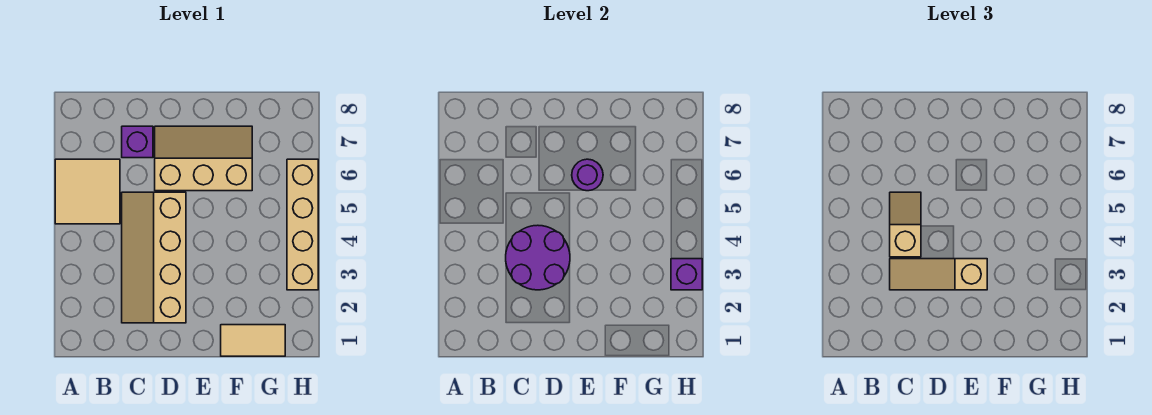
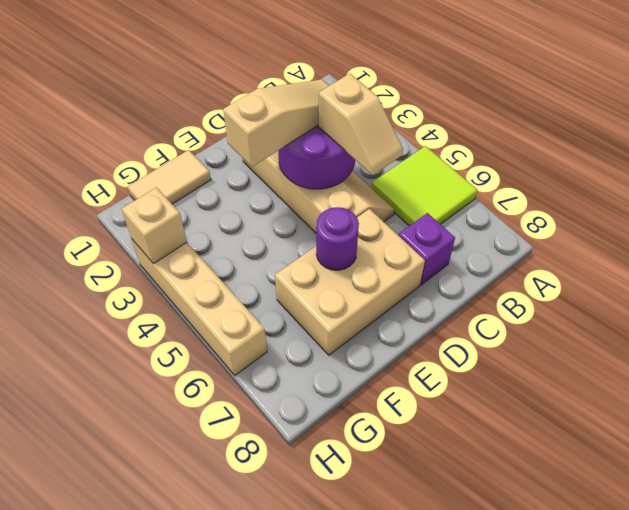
tan 2x2 tile [55,159,120,224] -> lime 2x2 tile [371,146,478,226]
tan 2x3 slope [155,126,252,191] -> tan 2x3 brick [275,209,425,355]
purple 1x1 brick [671,259,702,290] -> tan 1x1 brick [122,187,187,264]

